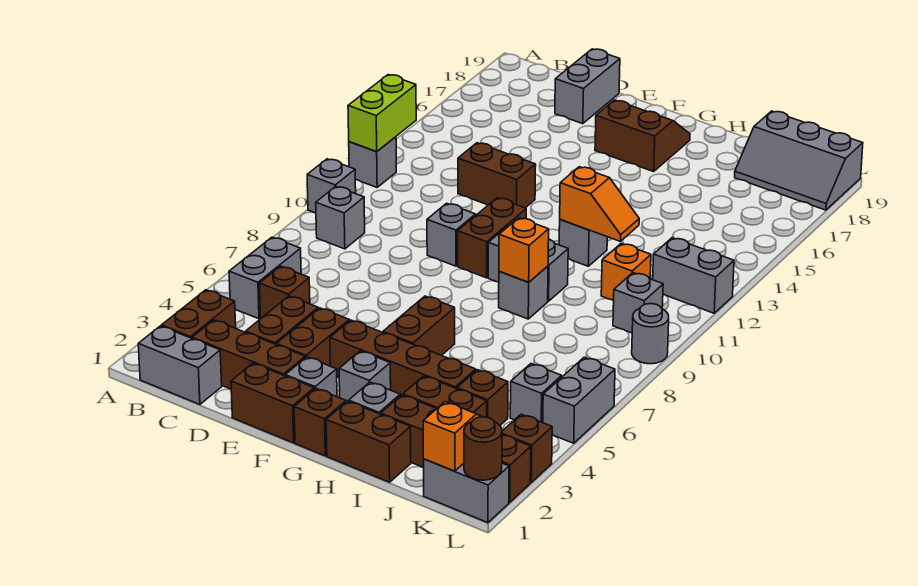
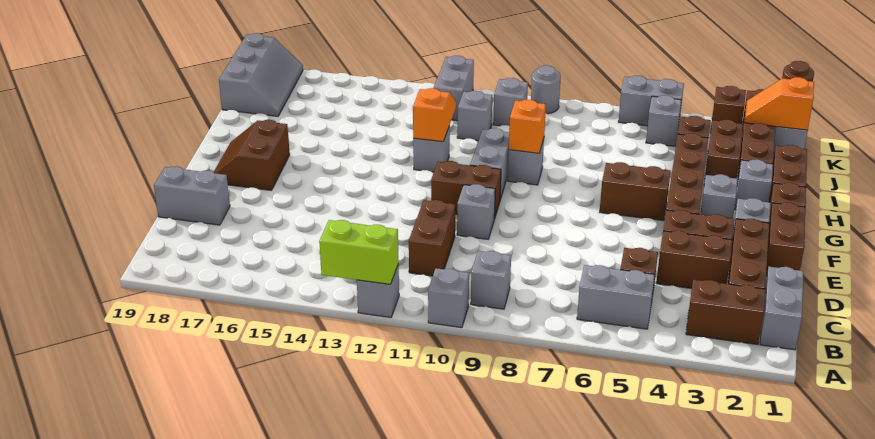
brown 1x2 brick [458,143,536,208] -> brown 1x2 brick moved to [409,200,455,276]
orange 1x1 brick [601,244,651,301] -> grey 1x1 brick [457,91,492,141]

